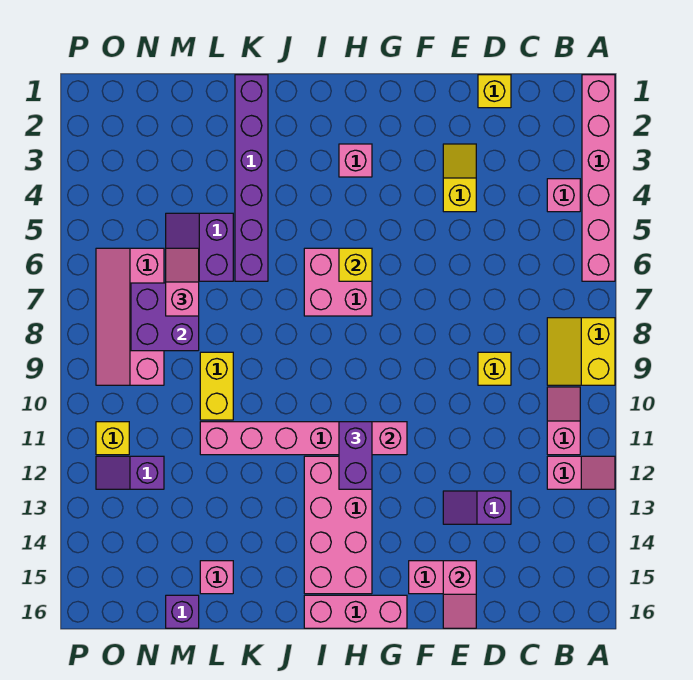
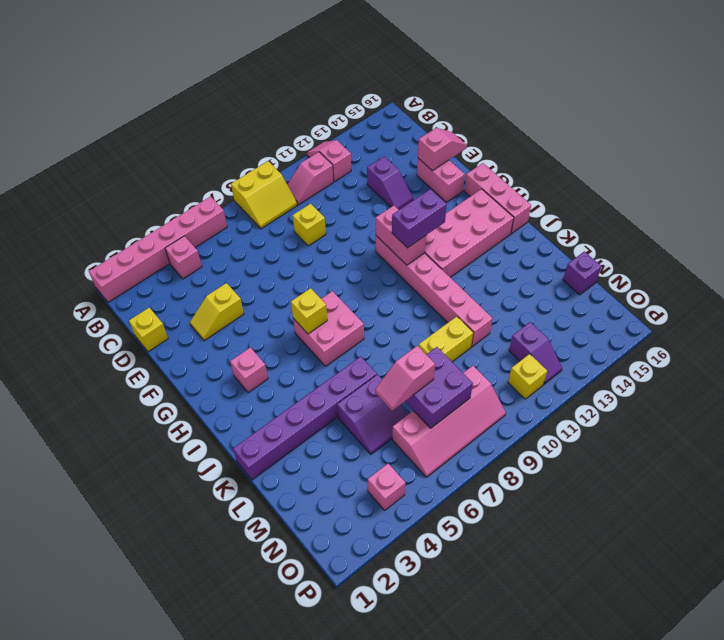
pink 1x1 brick [200,561,233,594] -> pink 1x1 brick moved to [368,464,405,510]

